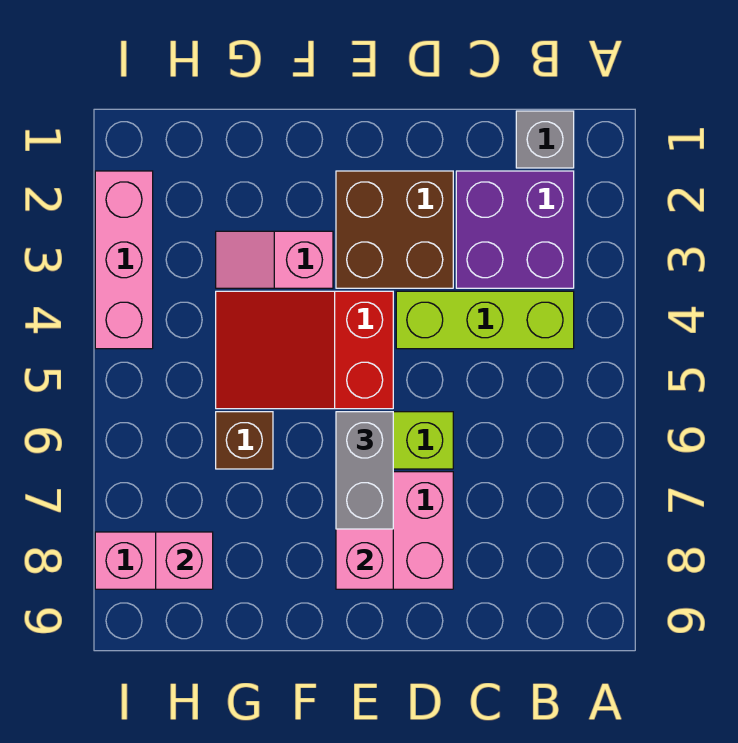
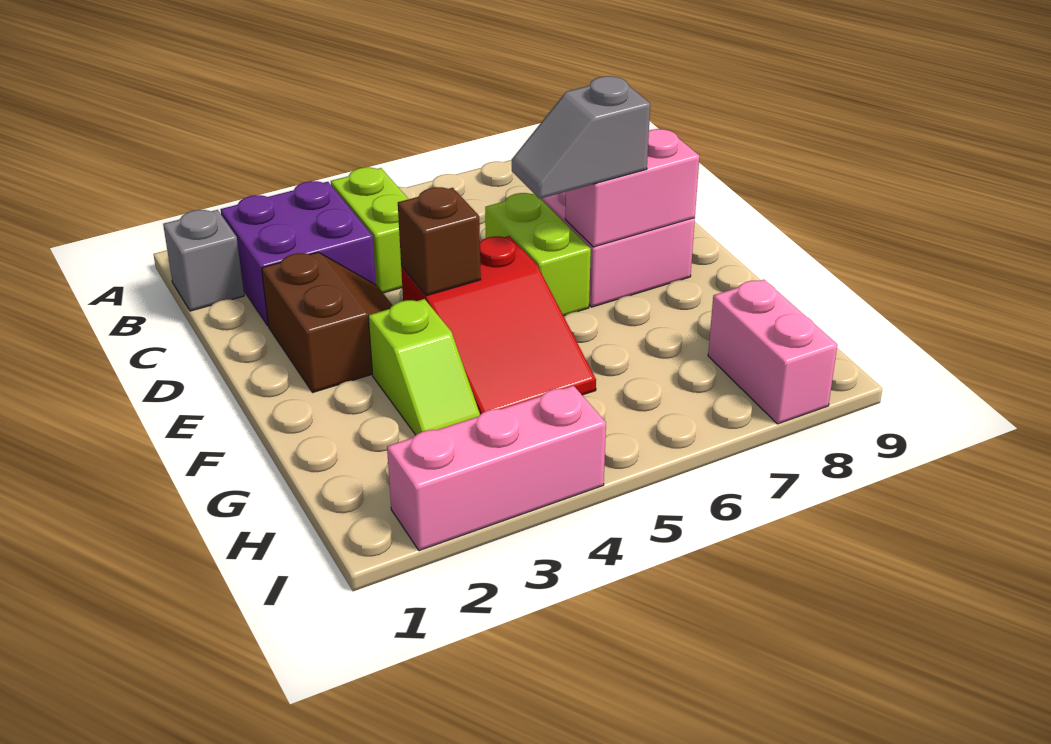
lime 1x3 brick [396,291,574,349] -> lime 1x2 brick [331,167,408,293]
brown 2x2 brick [336,171,453,288] -> brown 2x2 slope [262,252,393,393]
grey 1x2 brick [336,412,393,529] -> grey 1x2 slope [512,76,650,199]
pink 1x2 slope [216,231,333,288] -> lime 1x2 slope [368,299,480,435]
brown 1x1 brick [216,412,273,469] -> brown 1x1 brick moved to [398,187,481,296]
pink 1x1 brick [156,532,213,589] -> none

